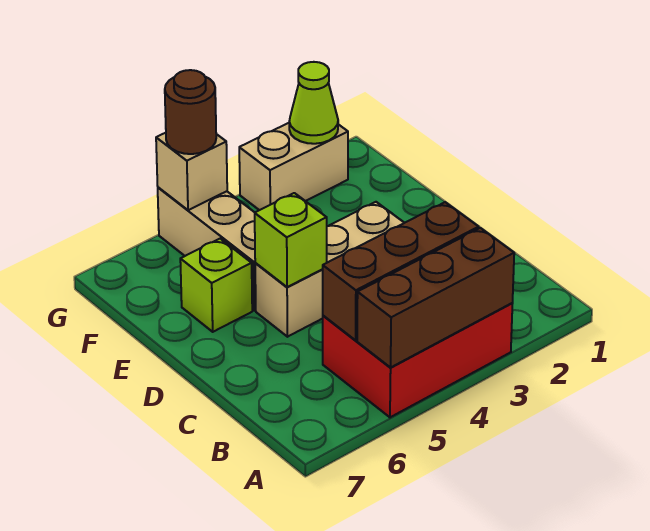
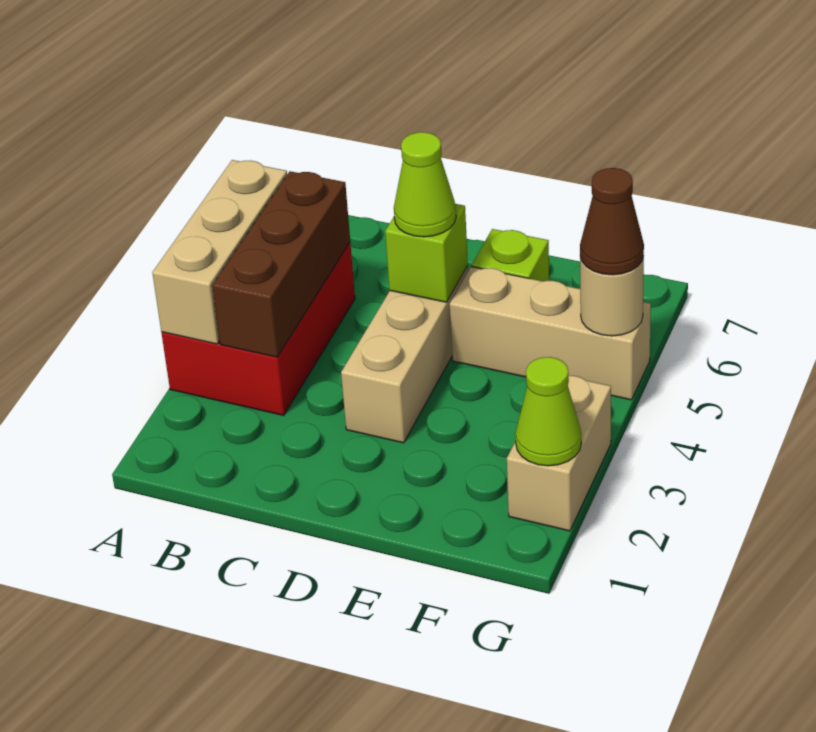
brown 1x3 brick [357,228,514,367] -> tan 1x3 brick [152,160,287,344]
none -> lime 1x1 cone [394,132,456,237]
tan 1x1 brick [156,133,227,210] -> tan 1x1 round brick [580,257,644,336]
brown 1x1 round brick [165,70,216,154] -> brown 1x1 cone [580,168,644,275]

